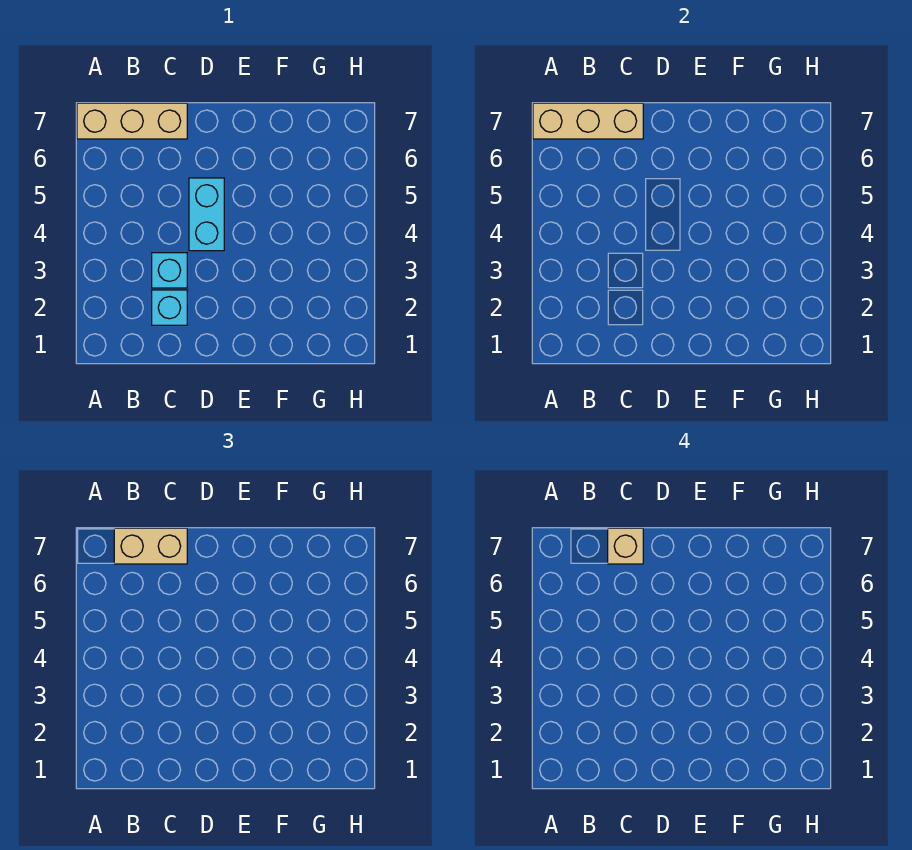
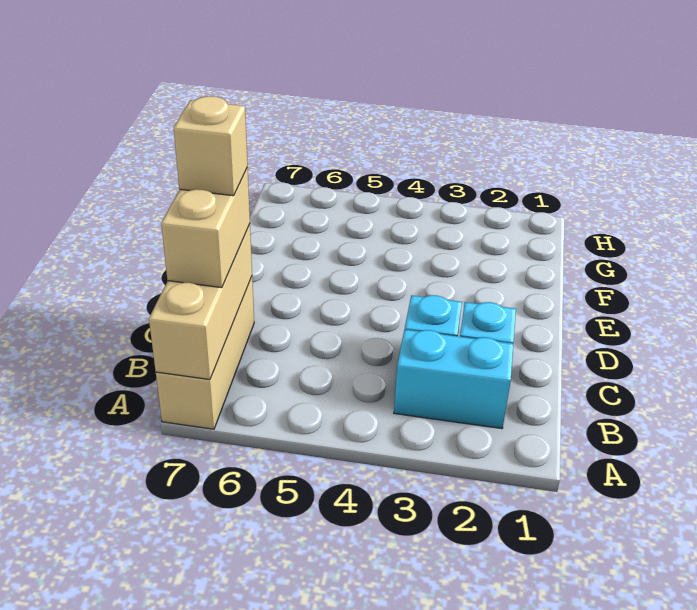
cyan 1x2 brick [189,178,224,251] -> cyan 1x2 brick moved to [394,330,513,429]

